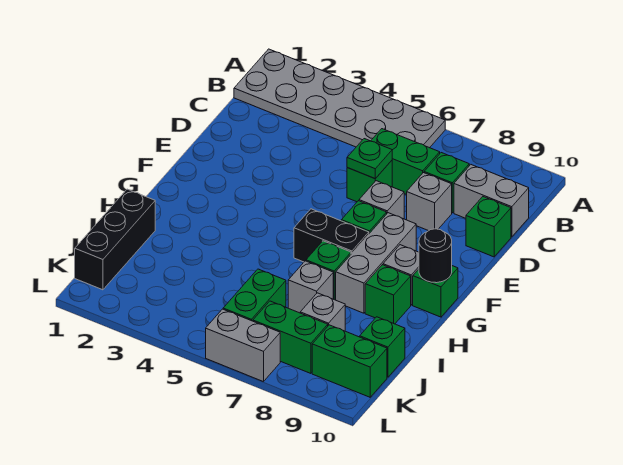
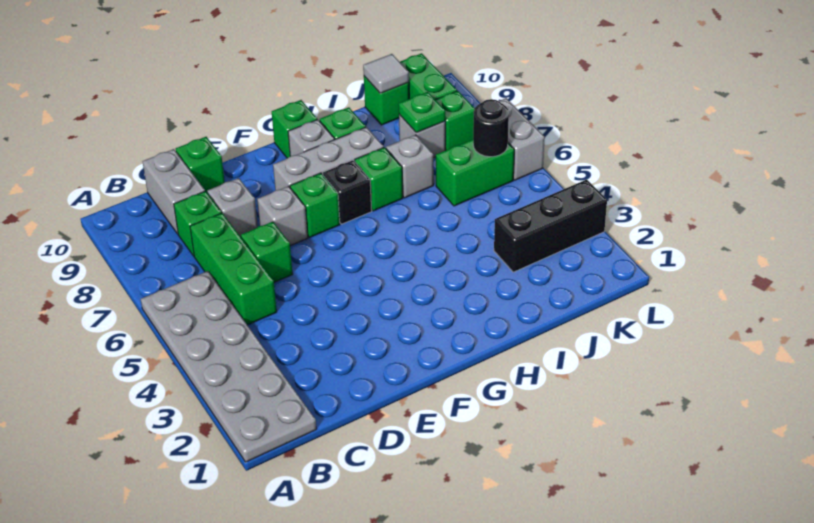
green 1x2 brick [371,129,440,195] -> green 1x3 brick [190,213,277,325]
green 1x1 plate [347,139,392,179] -> green 1x1 plate moved to [399,92,445,133]
black 1x2 brick [294,209,369,262] -> black 1x1 brick [323,160,372,224]
black 1x1 round brick [419,229,452,283] -> black 1x1 round brick moved to [473,99,509,157]
black 1x3 brick [75,189,155,290] -> black 1x3 brick moved to [494,179,607,272]
none -> grey 1x1 tile [363,54,409,93]
green 1x2 brick [253,301,328,373] -> green 1x1 brick [436,91,475,150]

